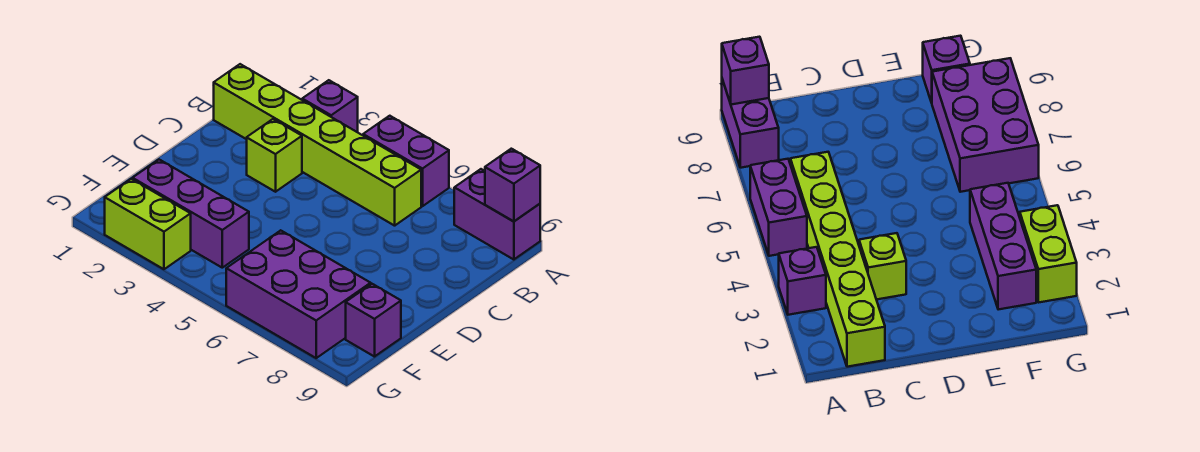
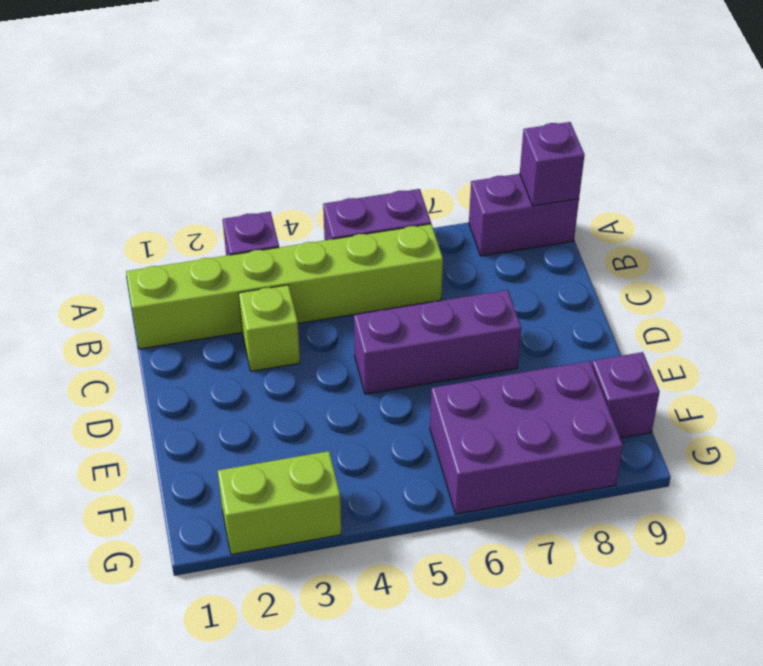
purple 1x3 brick [133,160,249,268] -> purple 1x3 brick moved to [354,290,521,394]

